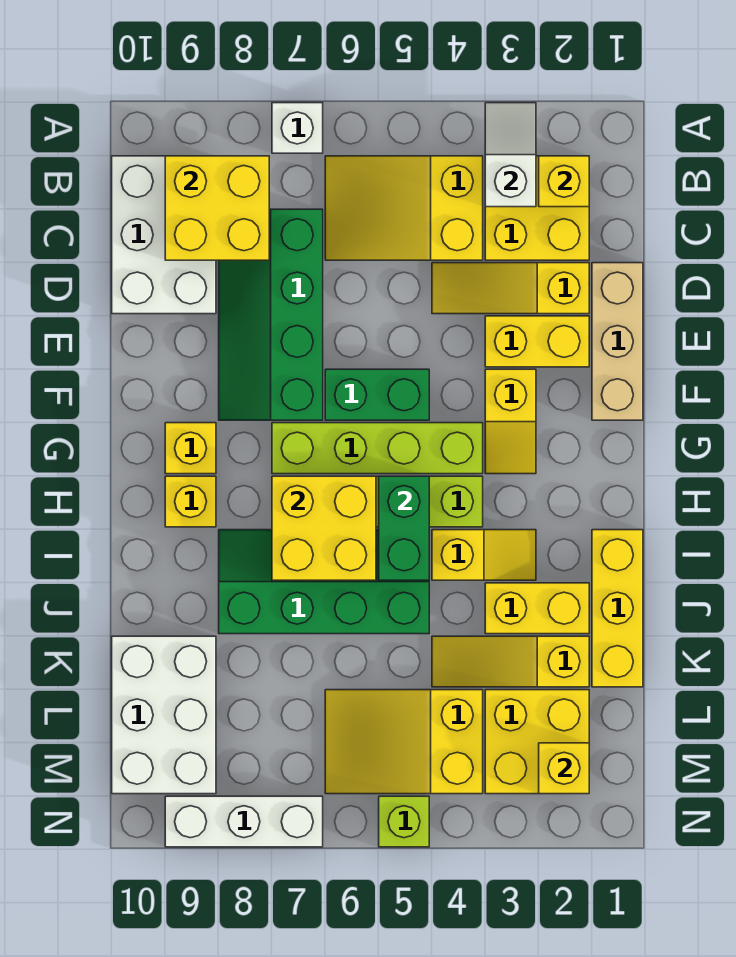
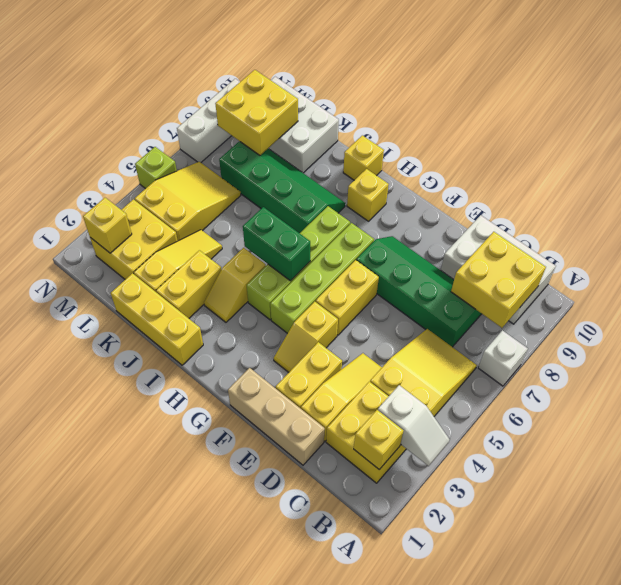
yellow 1x2 slope [485,369,536,474] -> yellow 1x2 slope turned to [274,302,338,372]
green 1x2 brick [325,369,429,420] -> yellow 1x2 brick [316,260,379,335]
yellow 1x1 brick [165,423,216,474] -> yellow 1x1 brick moved to [343,135,384,180]
yellow 2x2 brick [272,476,376,580] -> yellow 2x2 brick moved to [215,70,298,155]
green 2x4 slope [219,530,429,634] -> green 2x4 slope turned to [219,142,345,233]

